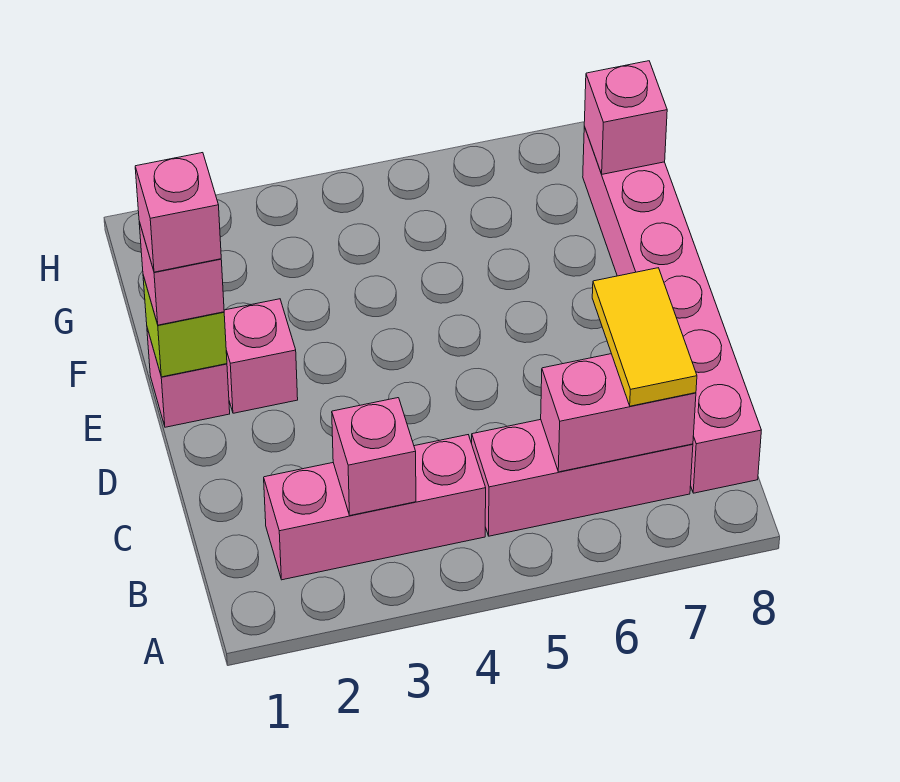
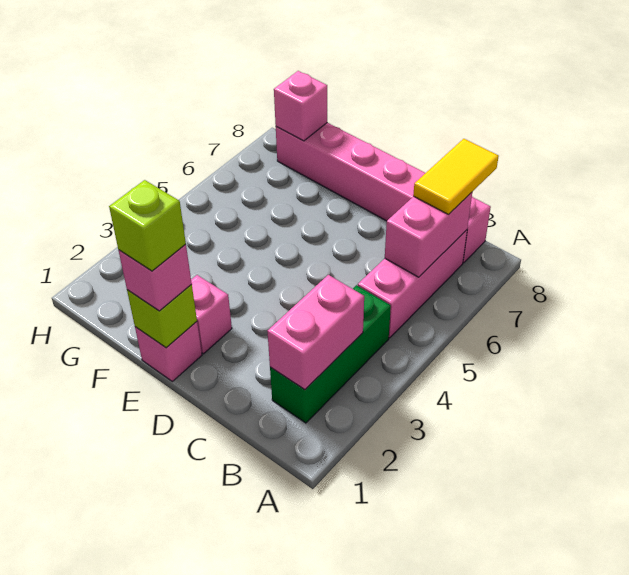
pink 1x3 brick [264,435,486,580] -> green 1x3 brick [270,285,391,423]
pink 1x1 brick [332,398,416,515] -> pink 1x2 brick [267,275,364,390]
yellow 1x2 tile [592,268,697,406] -> yellow 1x2 tile turned to [413,139,499,214]
pink 1x1 brick [135,153,221,272] -> lime 1x1 brick [109,180,186,271]

